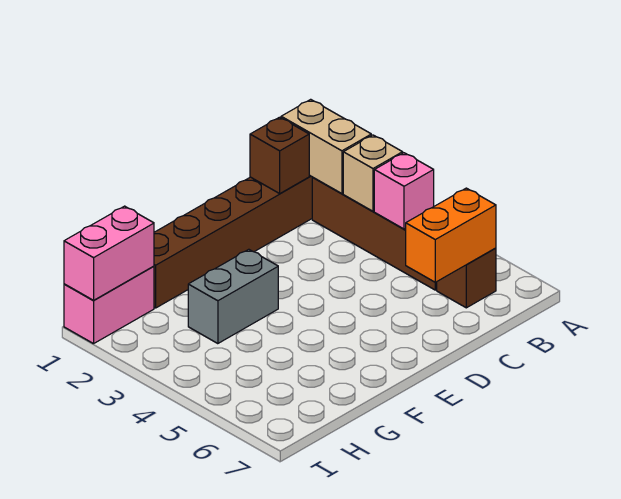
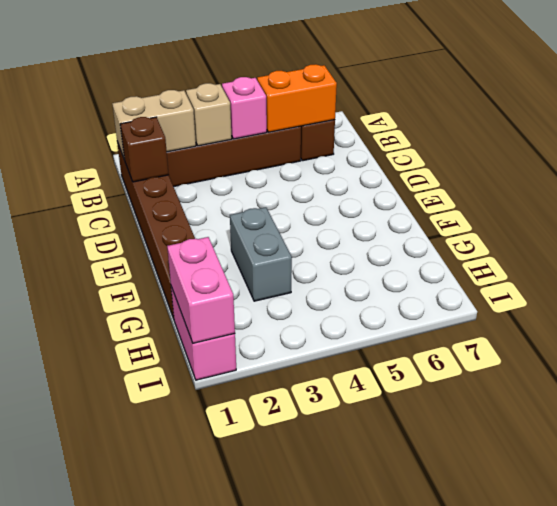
orange 1x2 brick [406,188,496,282] -> orange 1x2 brick turned to [257,64,337,132]

